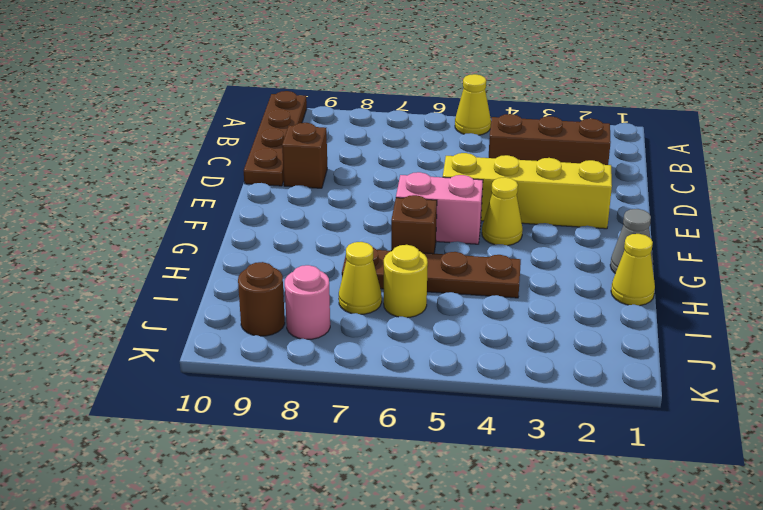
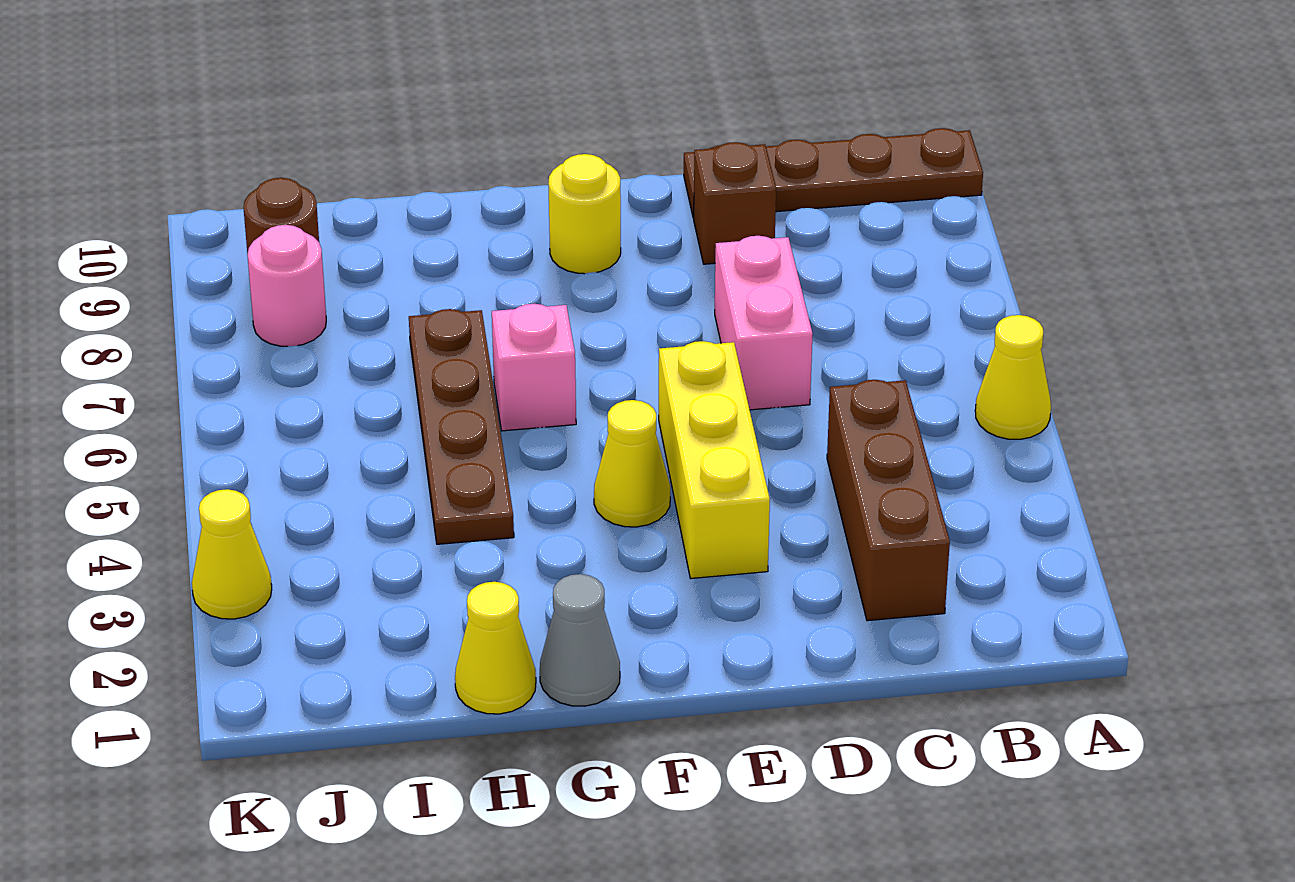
yellow 1x4 brick [443,153,612,229] -> yellow 1x3 brick [659,341,770,578]
pink 1x2 brick [396,172,483,244] -> pink 1x2 brick moved to [715,236,813,410]
brown 1x1 brick [391,195,437,254] -> pink 1x1 brick [492,304,576,431]
yellow 1x1 round brick [384,245,428,318] -> yellow 1x1 round brick moved to [548,154,621,274]
yellow 1x1 cone [339,242,382,314] -> yellow 1x1 cone moved to [192,489,272,619]

